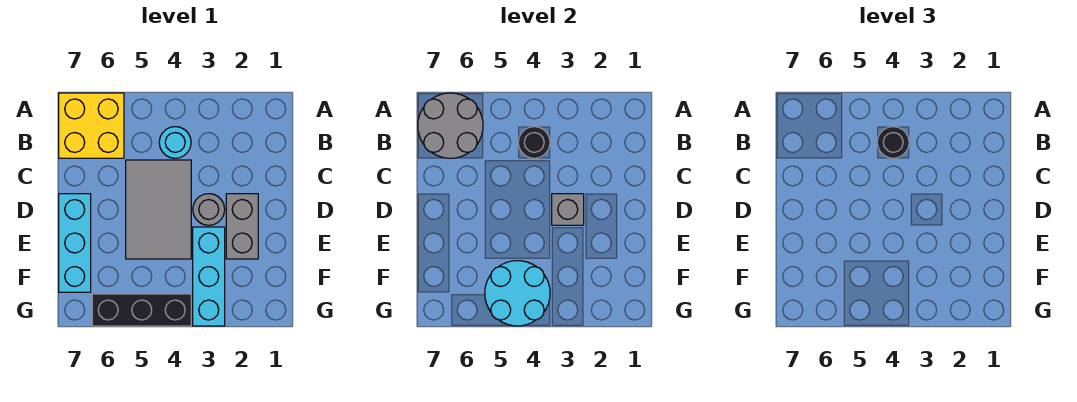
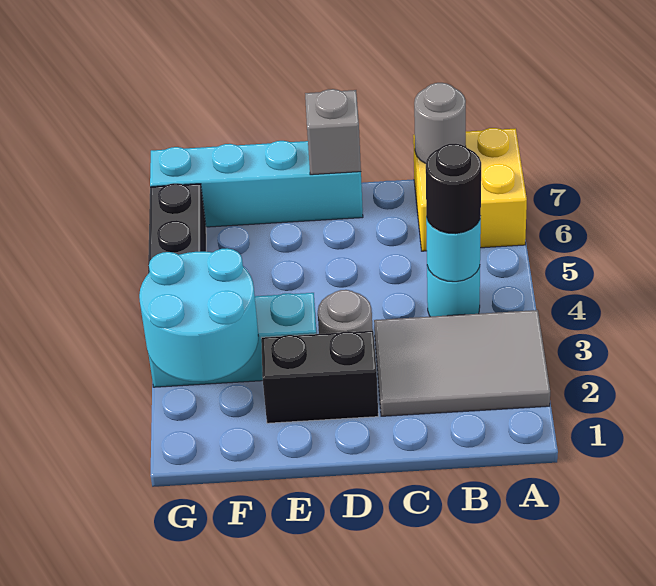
grey 2x2 round brick [418,93,483,158] -> grey 1x1 round brick [414,83,466,163]
black 1x1 round brick [518,127,550,158] -> cyan 1x1 round brick [426,216,481,282]
grey 2x3 tile [126,160,191,259] -> grey 2x3 tile moved to [374,310,550,416]
grey 1x2 brick [226,194,258,259] -> black 1x2 brick [261,331,378,423]
grey 1x1 brick [552,194,584,225] -> grey 1x1 brick moved to [305,89,361,175]
cyan 1x3 brick [59,194,91,292] -> cyan 1x4 brick [150,141,363,227]
cyan 2x2 round brick [485,261,550,326] -> cyan 2x2 round brick moved to [139,248,258,381]

